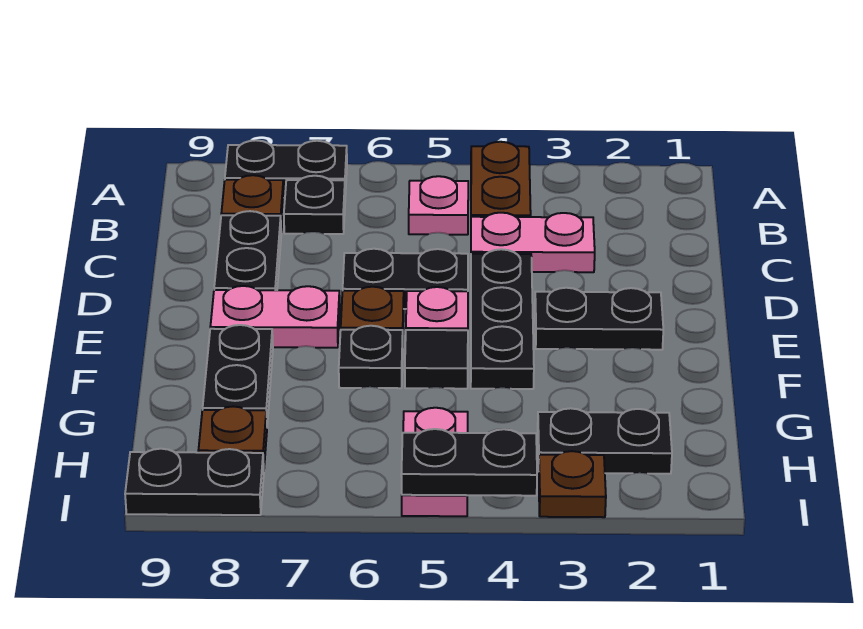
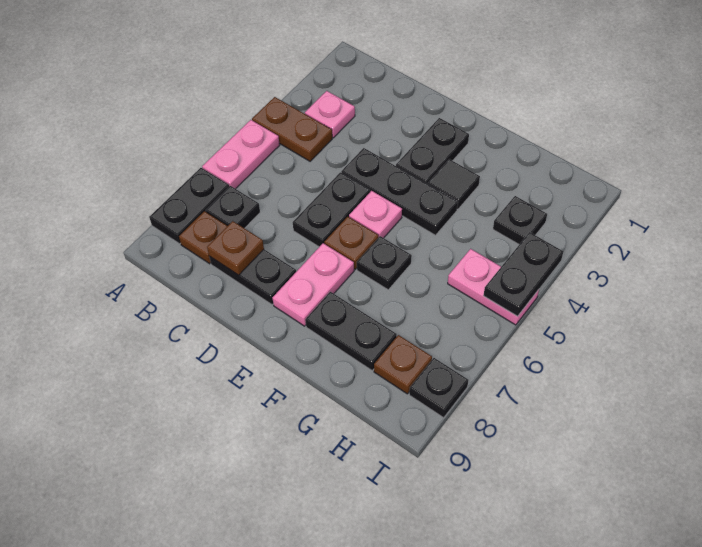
pink 1x1 plate [409,176,468,235] -> pink 1x1 plate moved to [305,91,355,138]
pink 1x2 plate [471,213,595,272] -> pink 1x2 plate moved to [202,120,280,189]
black 1x1 tile [405,330,468,389] -> black 1x1 tile moved to [428,159,480,209]
black 1x2 plate [538,408,672,474] -> black 1x1 plate [493,196,547,244]
brown 1x1 plate [539,451,606,517] -> brown 1x1 plate moved to [207,221,264,275]
black 1x2 plate [125,449,264,515] -> black 1x1 plate [409,358,468,418]

